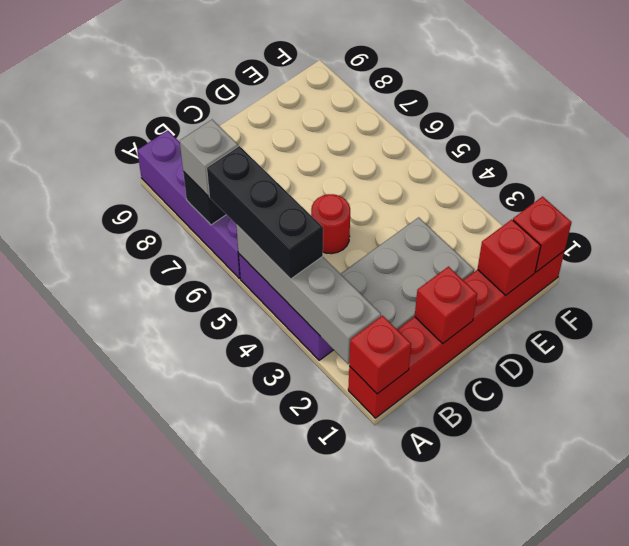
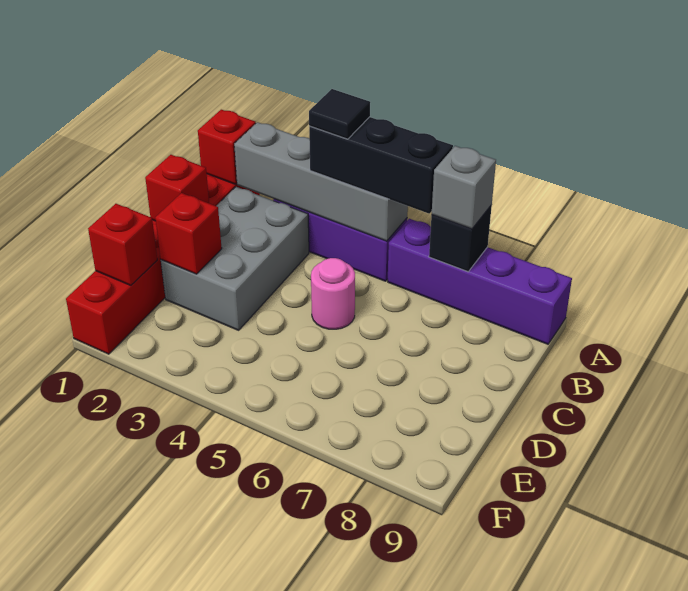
none -> black 1x1 tile [309,89,370,139]
red 1x1 round brick [311,194,350,254] -> pink 1x1 round brick [311,258,355,329]
red 1x1 brick [513,197,571,272] -> red 1x1 brick moved to [155,193,222,274]

